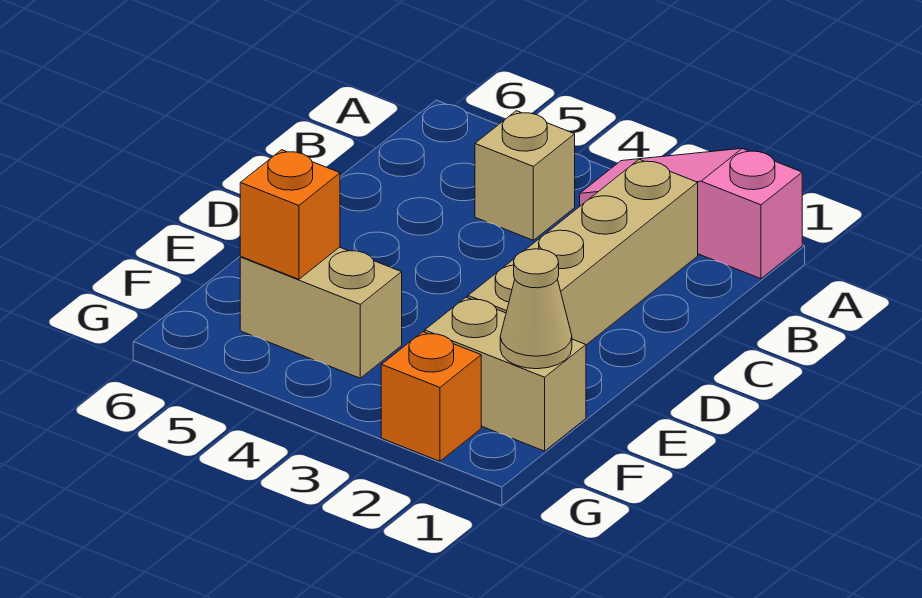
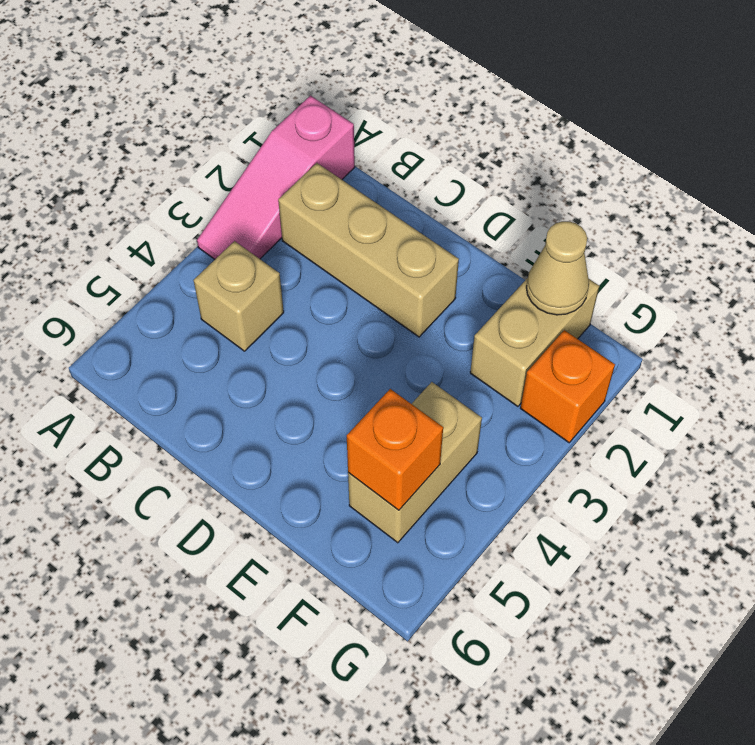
tan 1x4 brick [468,159,698,345] -> tan 1x3 brick [278,163,459,337]

